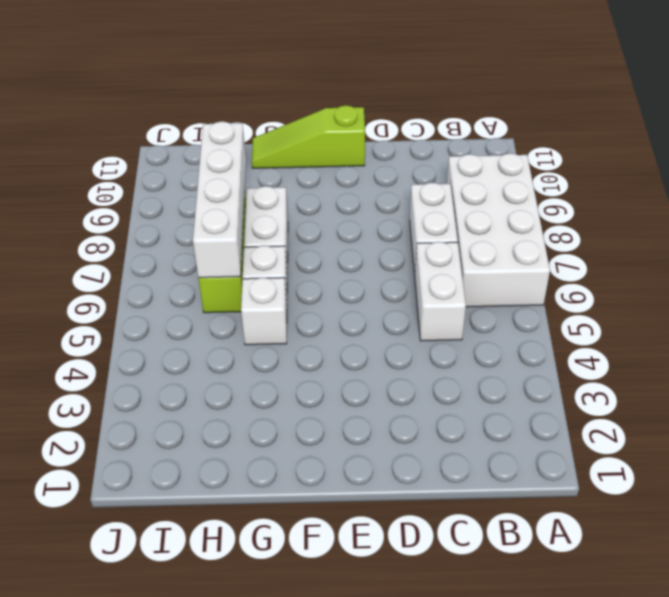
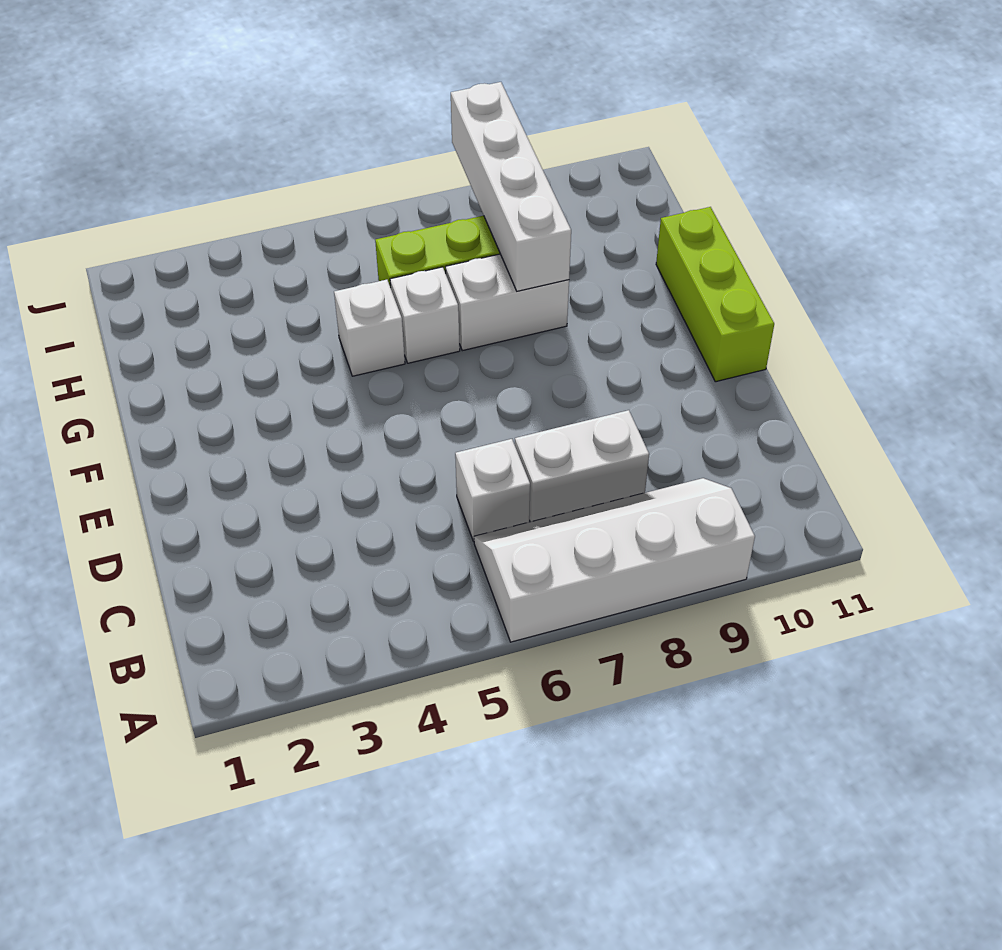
white 2x4 brick [447,153,550,307] -> white 2x4 slope [474,478,755,642]
white 1x2 brick [415,242,466,341] -> white 1x1 brick [455,439,530,541]
lime 1x3 slope [252,105,365,168] -> lime 1x3 brick [656,207,774,382]
white 1x4 brick [193,121,246,278] -> white 1x4 brick turned to [451,82,571,291]

